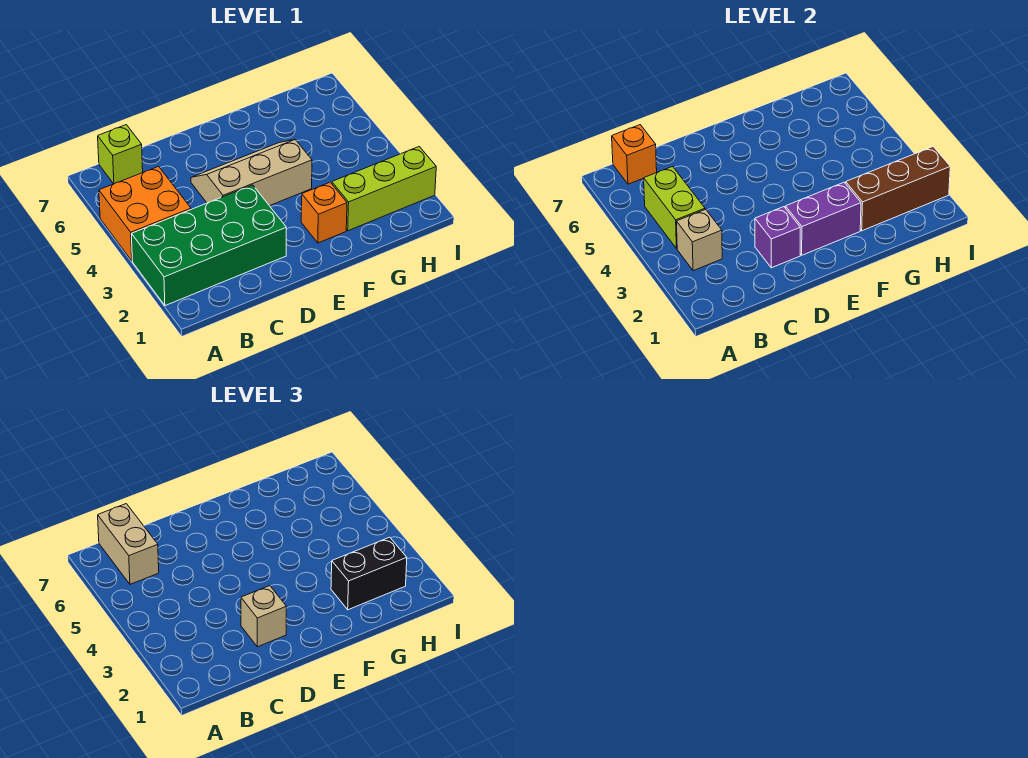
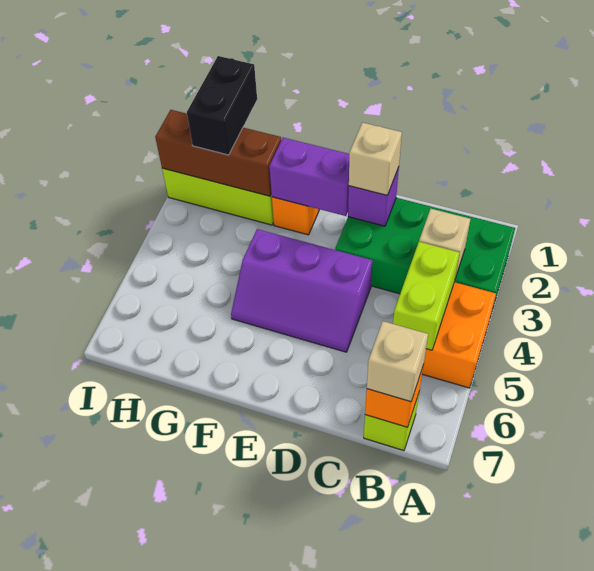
tan 1x2 brick [98,504,159,584] -> tan 1x1 brick [367,321,428,402]
tan 2x3 slope [191,140,312,206] -> purple 2x3 slope [231,229,373,352]
black 1x2 brick [331,537,407,610] -> black 1x2 brick turned to [187,56,257,155]

